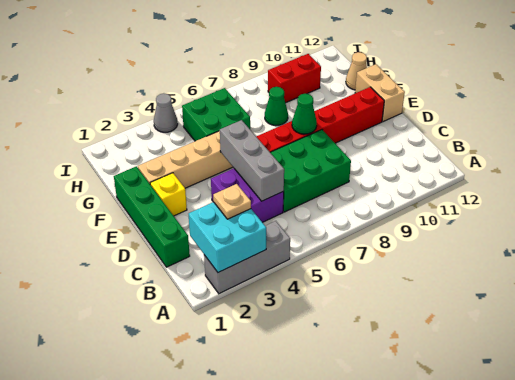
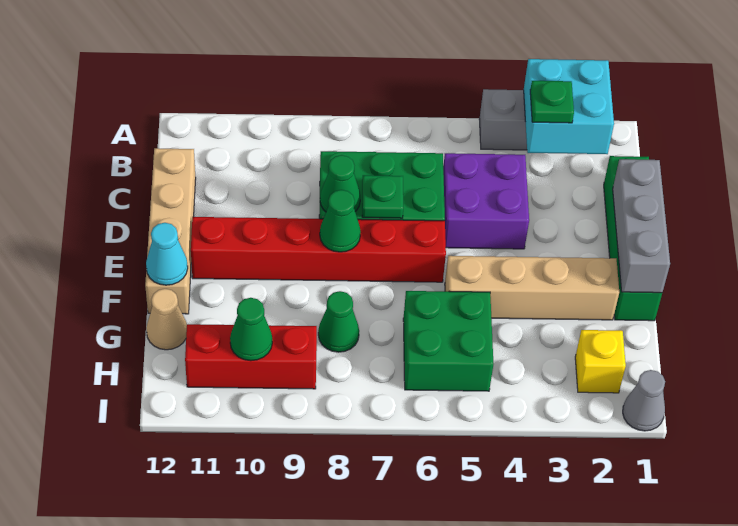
tan 1x1 plate [213,184,251,219] -> green 1x1 plate [530,81,574,123]
grey 1x3 brick [220,120,284,201] -> grey 1x3 brick moved to [613,159,670,293]
none -> green 1x1 plate [362,175,403,218]
none -> green 1x1 cone [320,155,360,212]
yellow 1x1 brick [150,173,187,216] -> yellow 1x1 brick moved to [575,330,626,393]
tan 1x2 brick [355,64,405,122] -> tan 1x4 brick [145,148,196,314]
none -> cyan 1x1 cone [146,223,188,285]
red 1x2 brick [268,54,321,103] -> red 1x3 brick [185,324,317,389]
none -> green 1x1 cone [230,298,272,361]
grey 1x1 cone [154,93,178,132] -> grey 1x1 cone moved to [623,370,665,431]

